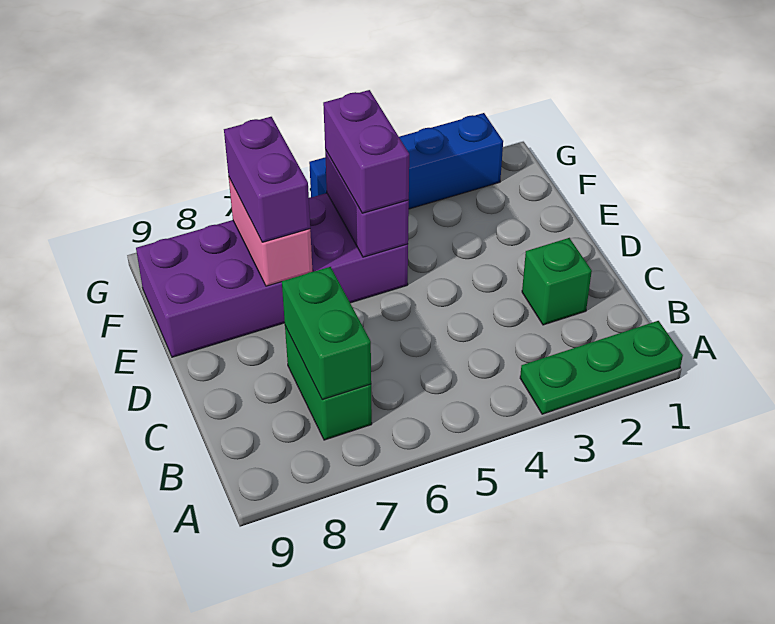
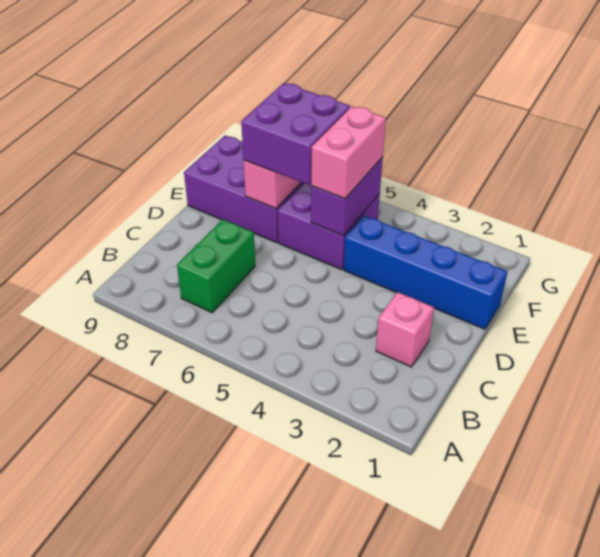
green 1x3 plate [520,321,683,414] -> none
green 1x2 brick [282,267,371,400] -> none
green 1x1 brick [522,238,592,325] -> pink 1x1 brick [376,292,434,367]
purple 1x2 brick [323,90,409,213] -> pink 1x2 brick [311,106,386,199]
purple 1x2 brick [224,117,310,242] -> purple 2x2 brick [241,83,350,185]
blue 1x4 brick [309,113,503,209] -> blue 1x4 brick moved to [344,216,508,329]

